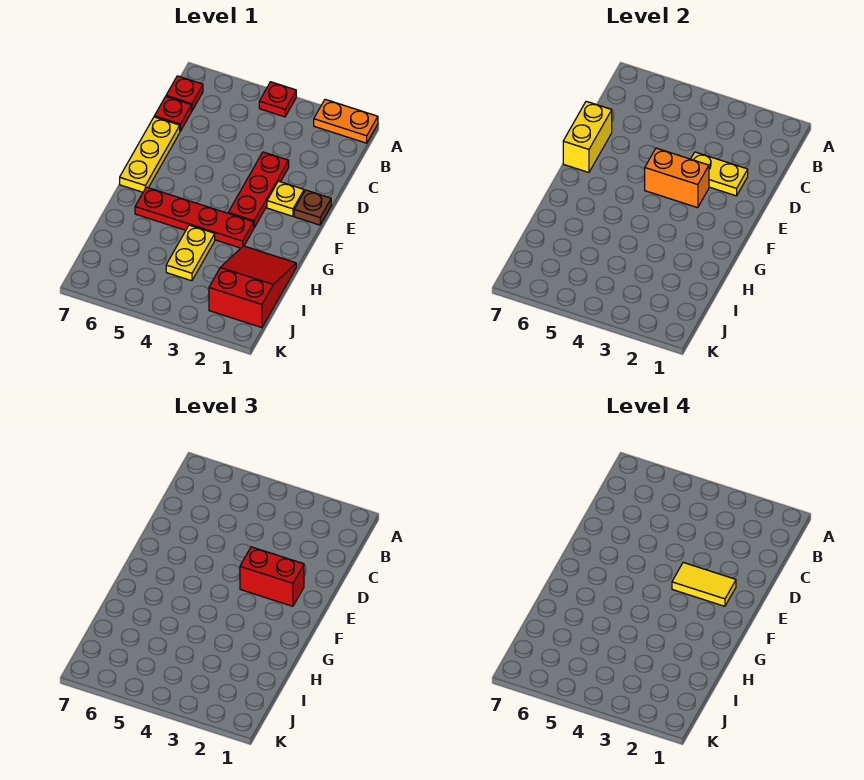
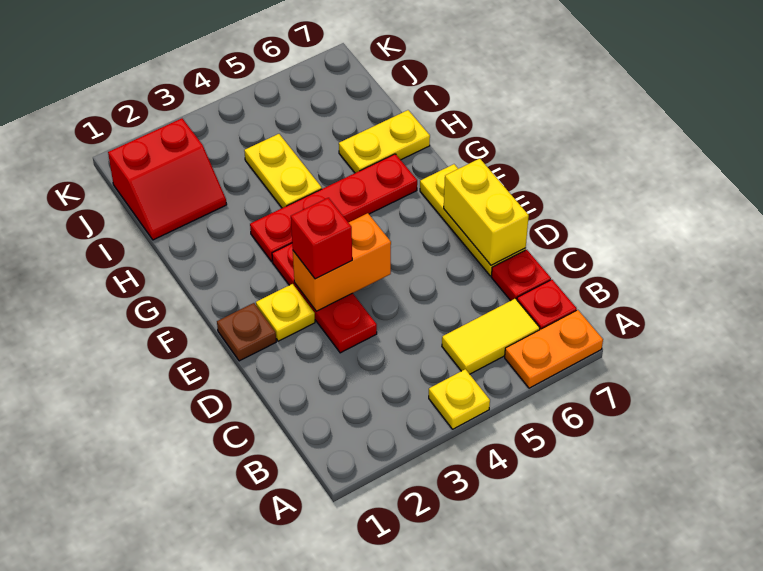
orange 1x2 plate [314,99,378,143] -> orange 1x2 plate moved to [505,310,603,388]
red 1x1 plate [259,82,296,117] -> yellow 1x1 plate [429,369,490,429]
yellow 1x2 plate [691,152,748,196] -> yellow 1x2 plate moved to [339,110,430,173]
red 1x2 brick [240,547,304,606] -> red 1x1 brick [291,198,352,279]
yellow 1x2 tile [672,563,736,606] -> yellow 1x2 tile moved to [442,298,540,374]
red 2x3 slope [209,246,296,328] -> red 2x2 slope [108,118,227,240]

